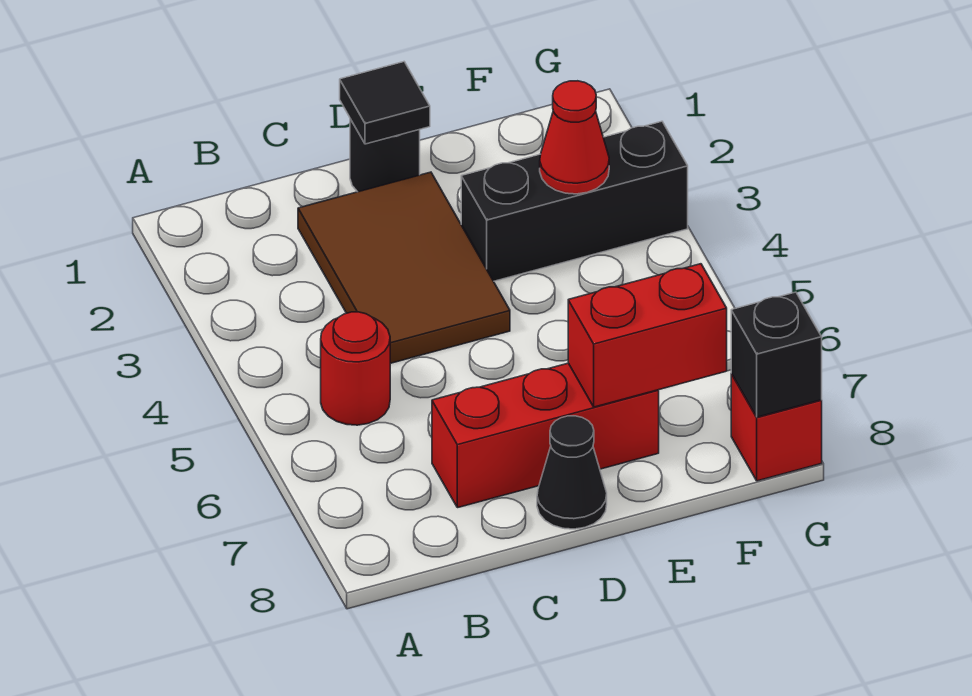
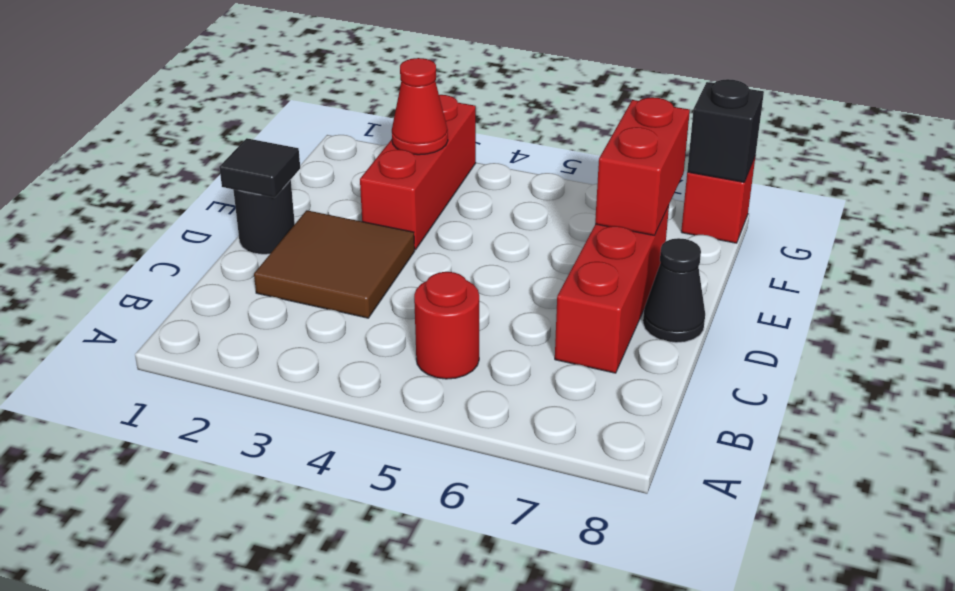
brown 2x3 tile [298,172,510,363] -> brown 2x2 tile [254,210,415,318]
black 1x3 brick [461,121,688,281] -> red 1x3 brick [360,95,476,250]

